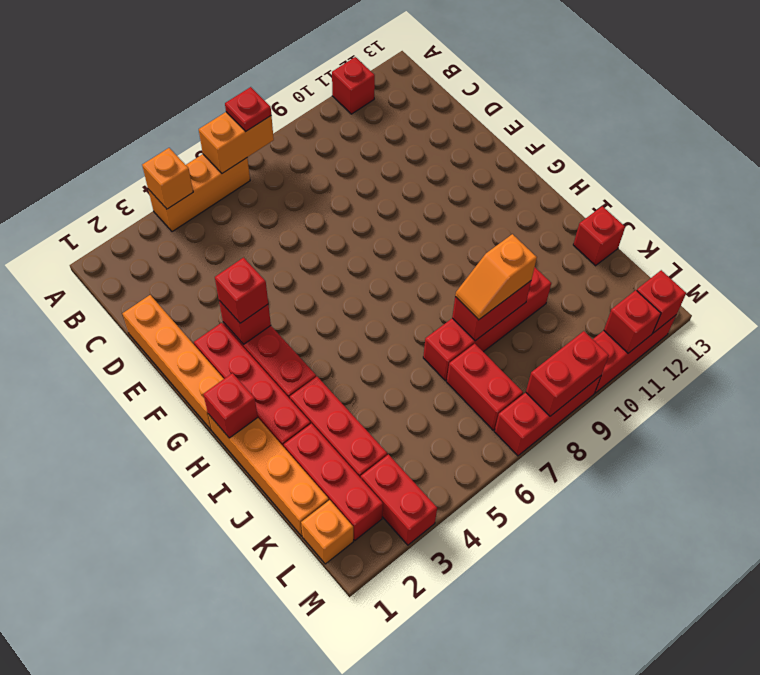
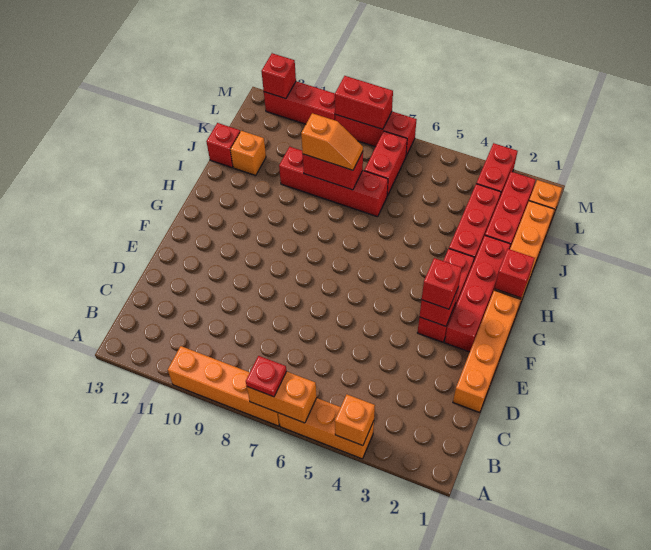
none -> orange 1x4 brick [168,346,280,426]
red 1x1 brick [332,57,375,114] -> none
none -> orange 1x1 brick [230,131,266,176]
red 1x1 brick [604,290,661,353] -> none

